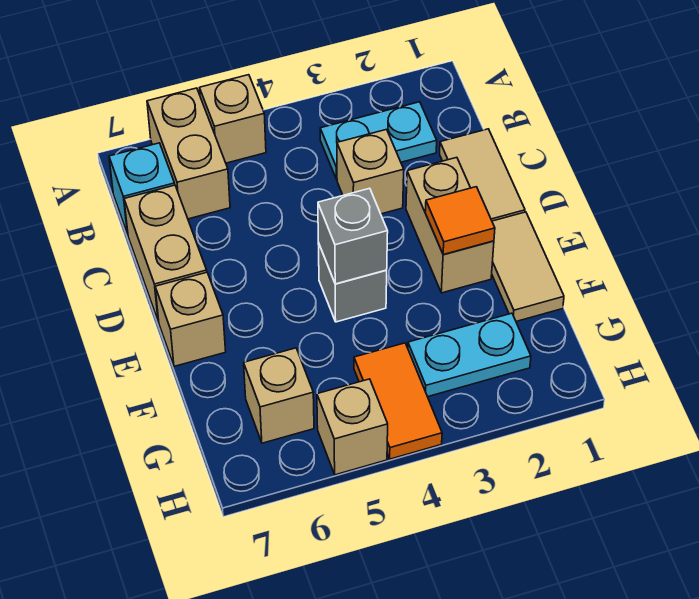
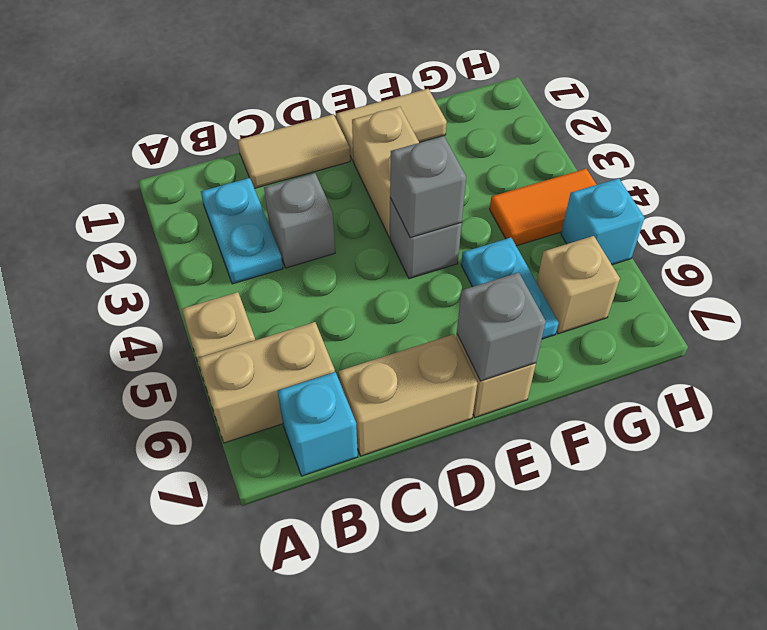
tan 1x1 brick [337,130,404,214] -> grey 1x1 brick [264,173,335,268]
tan 1x2 brick [406,157,494,293] -> tan 1x2 brick turned to [352,107,419,237]
orange 1x1 tile [425,187,495,254] -> none
none -> grey 1x1 brick [457,272,546,381]
cyan 1x2 plate [408,313,531,397] -> cyan 1x2 plate moved to [461,238,559,339]
tan 1x1 brick [317,379,388,475] -> cyan 1x1 brick [561,178,644,265]

